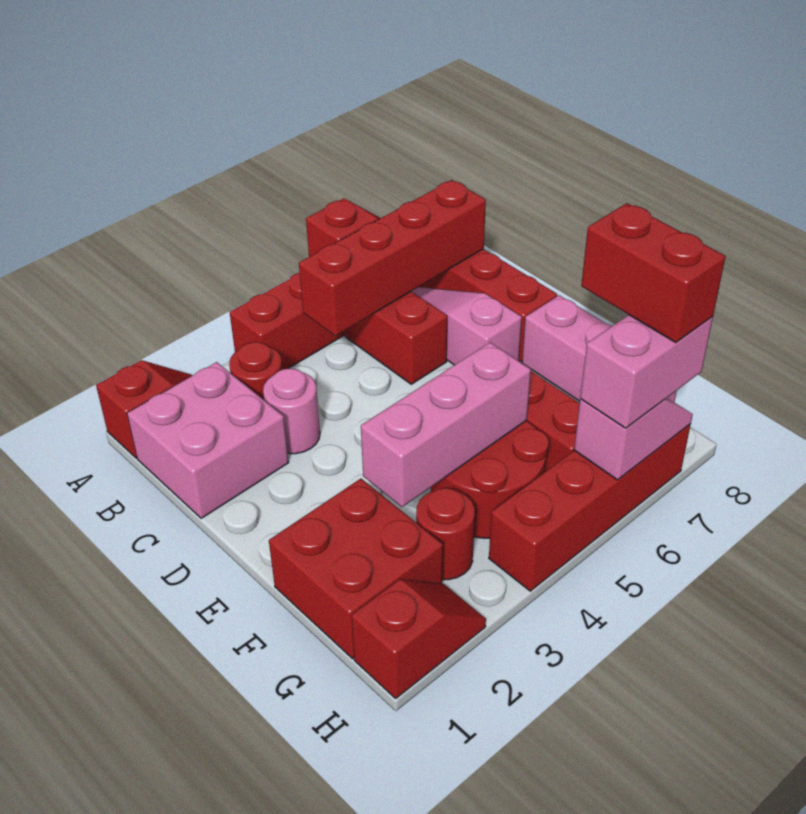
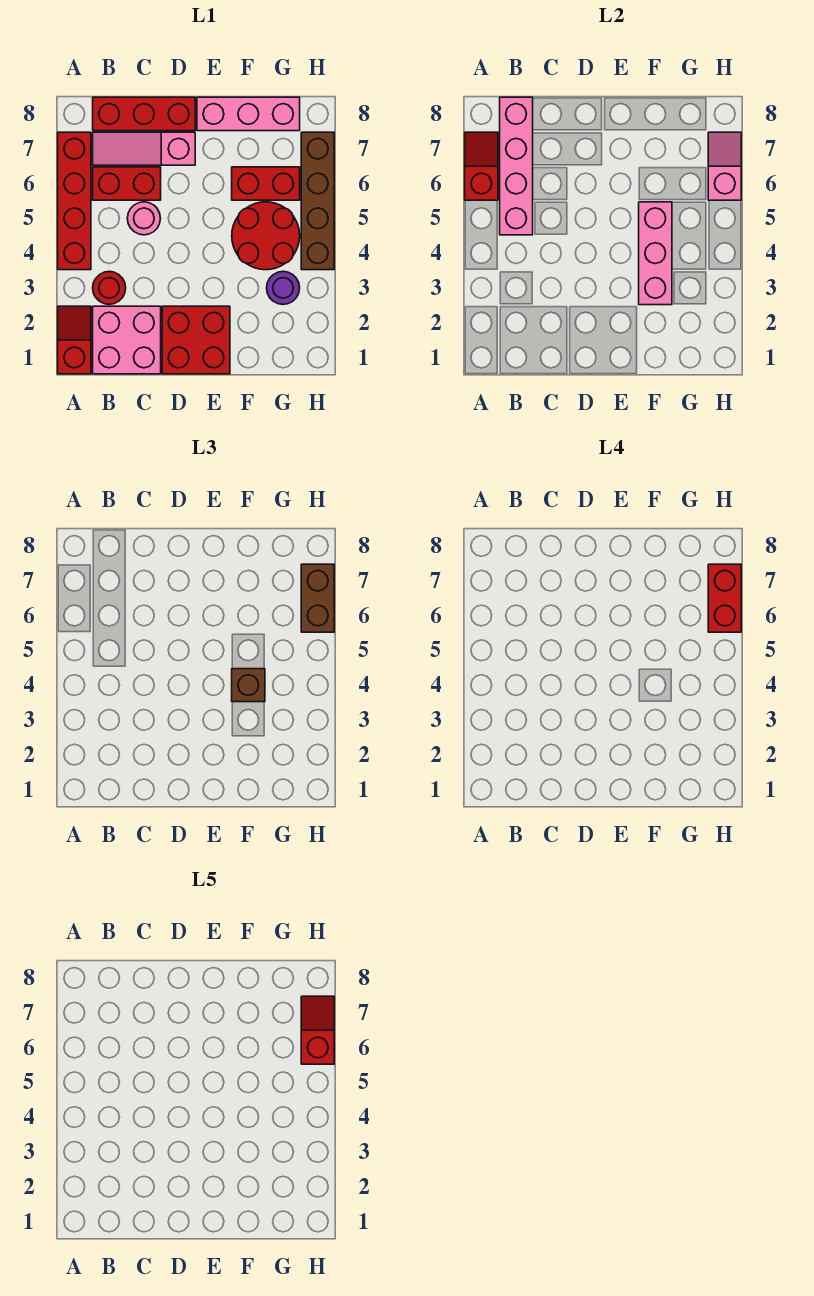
red 1x4 brick [299,180,486,336] -> pink 1x4 brick [500,97,533,235]
pink 1x1 round brick [263,368,320,454] -> pink 1x1 round brick moved to [127,202,160,235]
red 2x2 brick [269,479,443,659] -> red 2x2 brick moved to [162,306,230,374]
none -> brown 1x1 brick [232,669,265,702]
red 1x1 round brick [416,488,475,580] -> purple 1x1 round brick [267,271,300,304]
red 1x2 brick [581,203,726,343] -> red 1x2 brick turned to [708,564,741,632]
red 1x2 slope [352,579,486,698] -> red 1x2 slope moved to [301,996,334,1064]
red 1x4 brick [489,424,691,591] -> brown 1x4 brick [301,132,334,270]
pink 1x2 brick [580,315,713,428] -> brown 1x2 brick [301,564,334,632]

